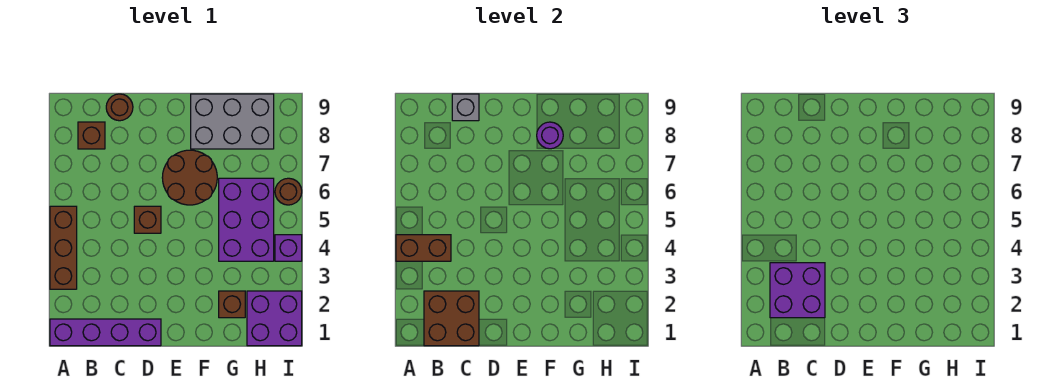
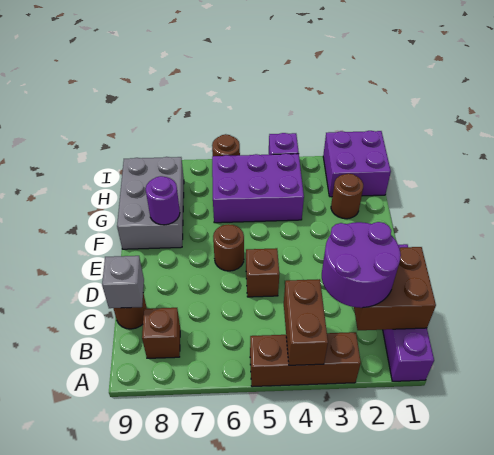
purple 2x2 brick [770,263,825,318] -> purple 2x2 round brick [322,222,401,308]
brown 2x2 round brick [162,150,217,205] -> brown 1x1 round brick [213,224,244,271]
brown 1x1 brick [219,291,245,318] -> brown 1x1 round brick [331,174,363,219]

